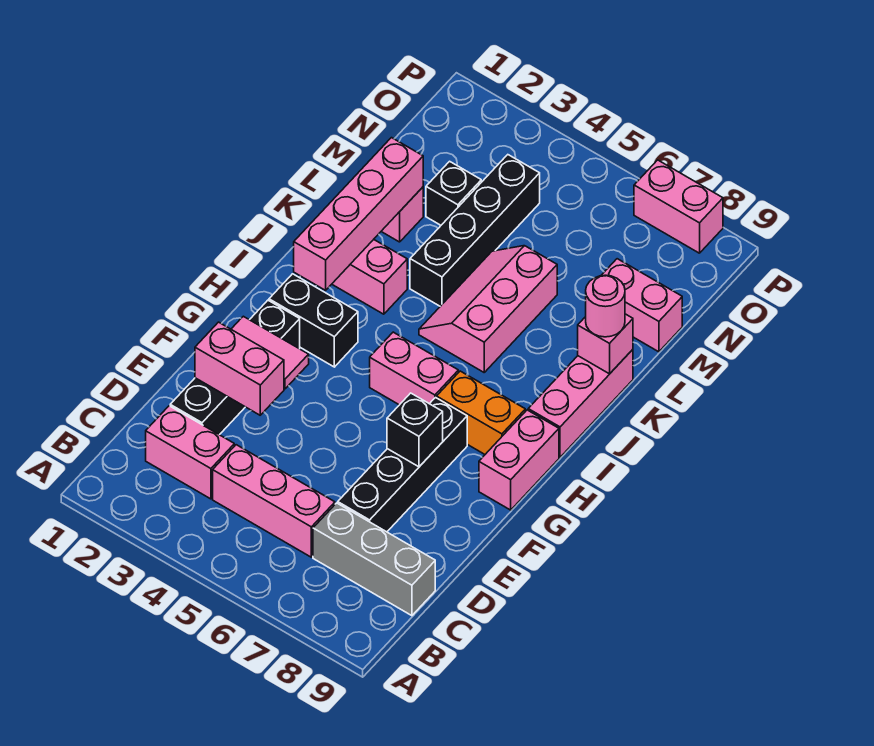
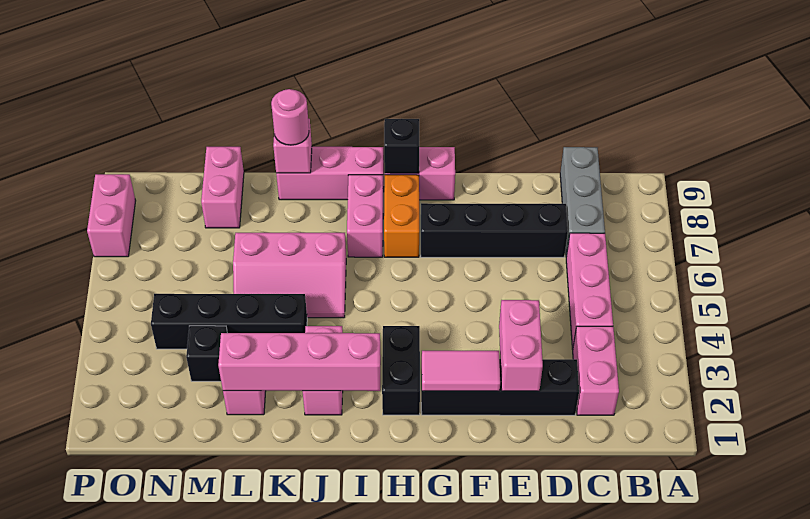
pink 1x2 tile [231,316,309,389] -> pink 1x2 tile turned to [422,351,500,391]
black 1x1 brick [387,393,443,467] -> black 1x1 brick moved to [384,119,419,173]
pink 1x2 brick [370,332,458,405] -> pink 1x2 brick moved to [347,175,383,257]

